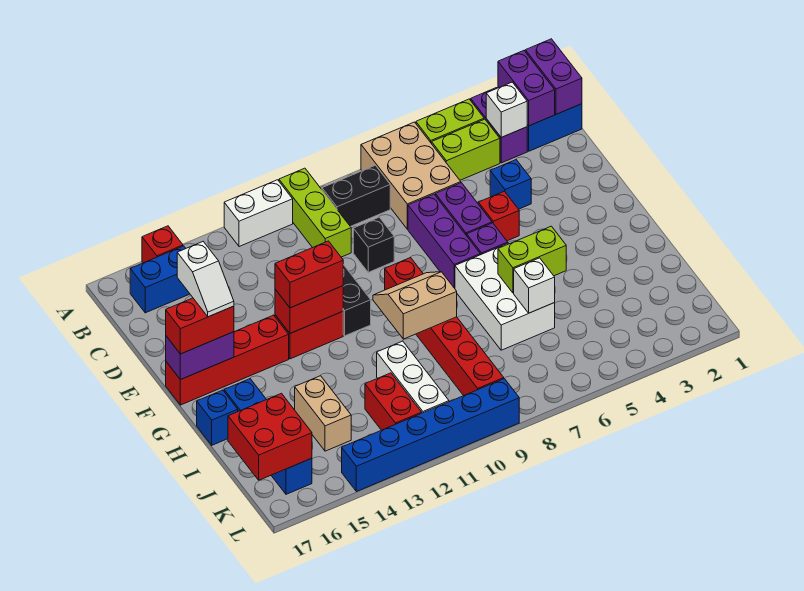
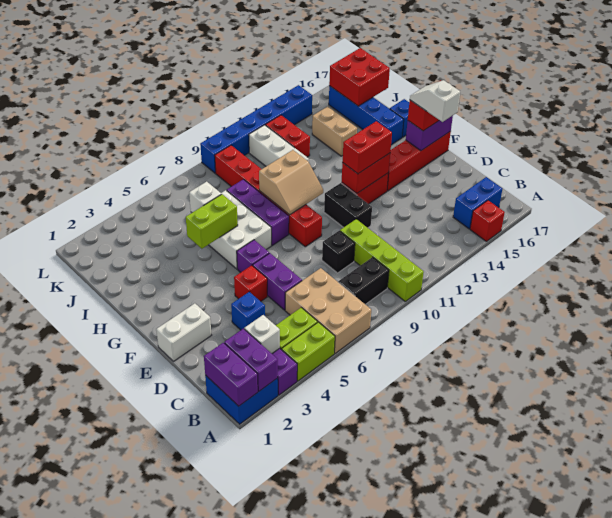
lime 1x3 brick [279,168,351,257] -> lime 1x4 brick [340,219,424,301]
white 1x2 brick [224,180,293,247] -> white 1x2 brick moved to [156,303,211,361]
purple 1x3 brick [408,194,480,288] -> purple 1x3 brick moved to [227,179,289,245]

